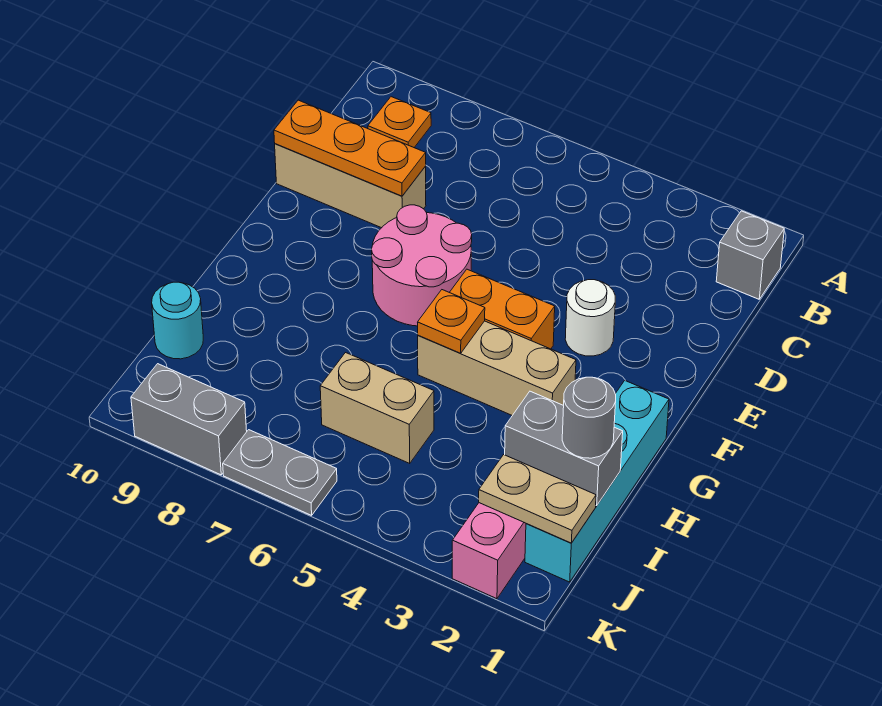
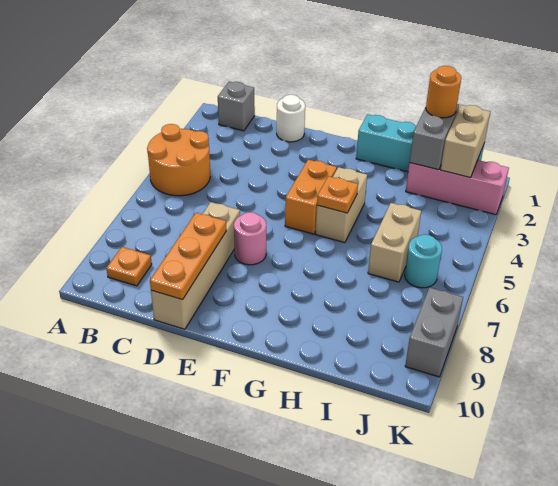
none -> orange 2x2 round brick [147,124,210,196]
tan 1x3 brick [275,144,426,228] -> tan 1x4 brick [151,202,240,329]
white 1x1 round brick [565,280,615,356] -> white 1x1 round brick moved to [277,95,305,142]
pink 2x2 round brick [372,205,472,326] -> pink 1x1 round brick [234,212,266,265]
tan 1x3 brick [418,321,576,416] -> tan 1x2 brick [316,167,367,243]
grey 1x1 round brick [562,377,616,458] -> orange 1x1 round brick [426,66,461,118]
cyan 1x1 round brick [152,282,203,359] -> cyan 1x1 round brick moved to [405,234,442,288]
tan 1x2 plate [479,455,596,543] -> tan 1x2 brick [441,105,490,177]
grey 1x2 plate [223,430,337,515] -> none

